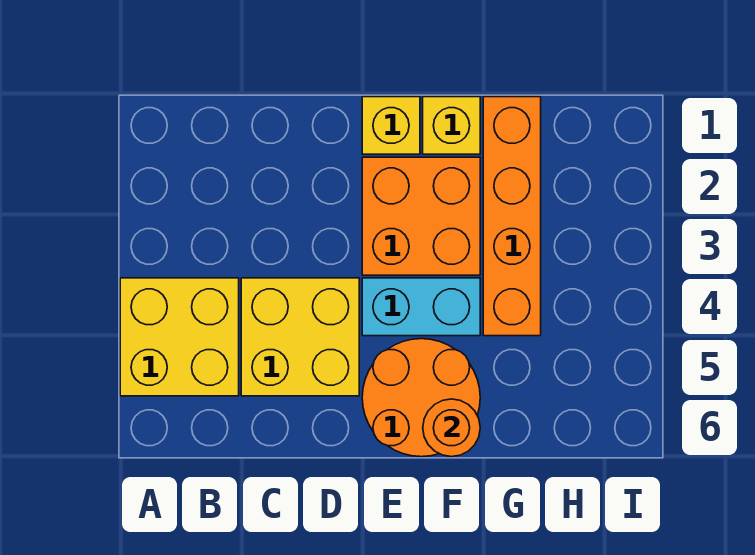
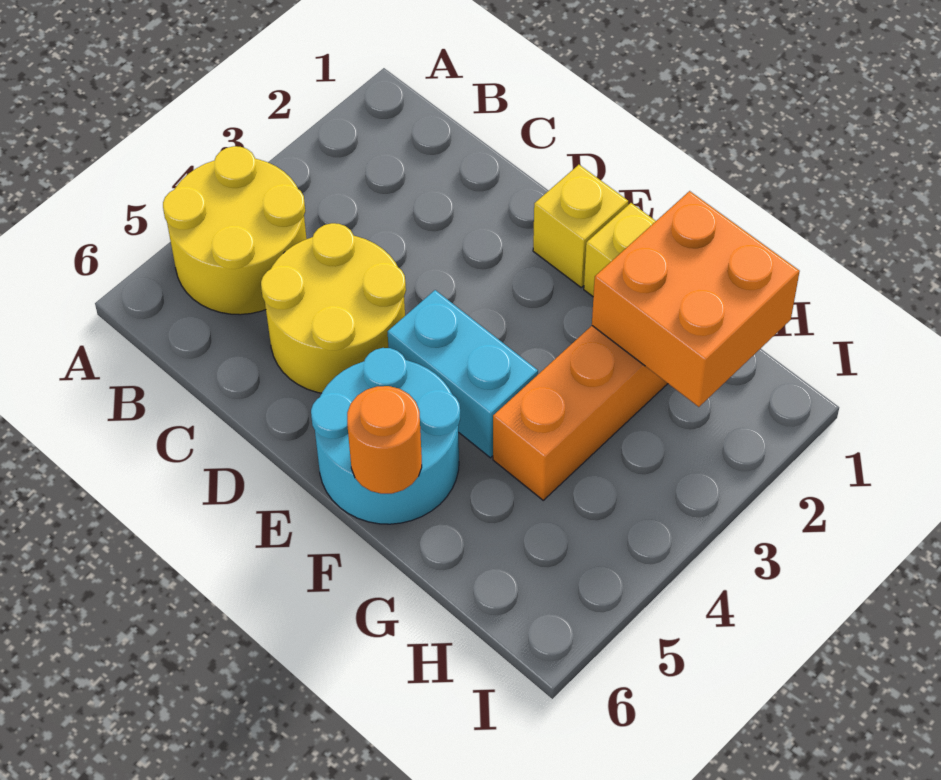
yellow 2x2 brick [120,278,239,396] -> yellow 2x2 round brick [163,146,307,315]
yellow 2x2 brick [241,278,359,396] -> yellow 2x2 round brick [261,223,406,393]
orange 2x2 brick [362,157,480,275] -> orange 2x2 brick moved to [592,191,800,407]
orange 2x2 round brick [362,339,480,457] -> cyan 2x2 round brick [311,348,460,524]

